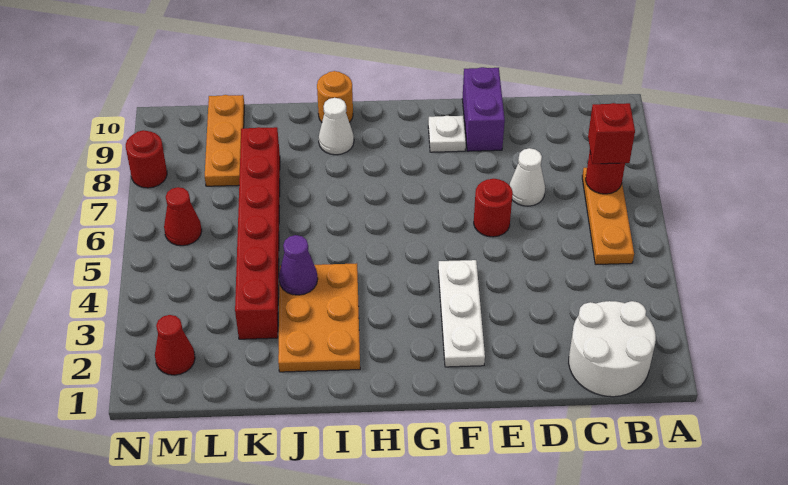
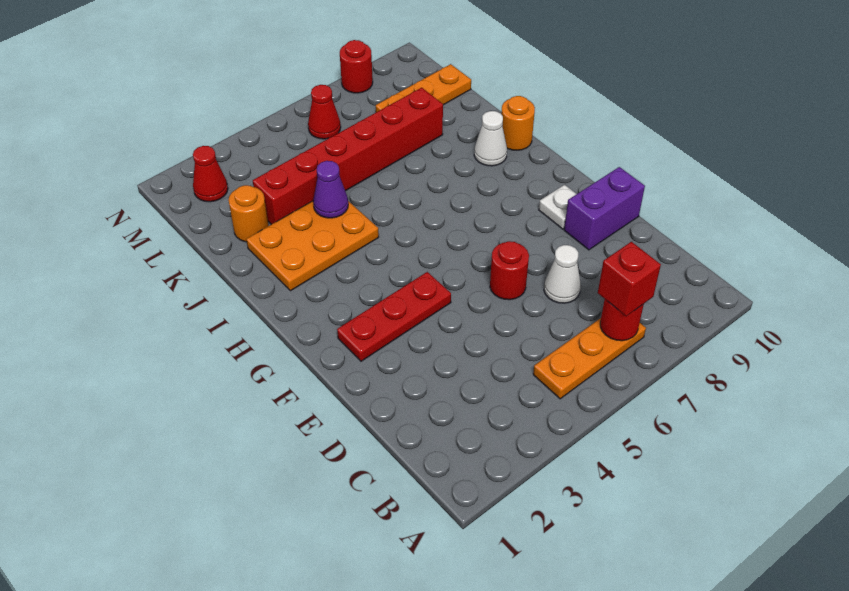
white 2x2 round brick [569,301,656,397] -> none
white 1x3 plate [438,260,485,367] -> red 1x3 plate [337,272,451,361]
none -> orange 1x1 round brick [228,185,268,242]

